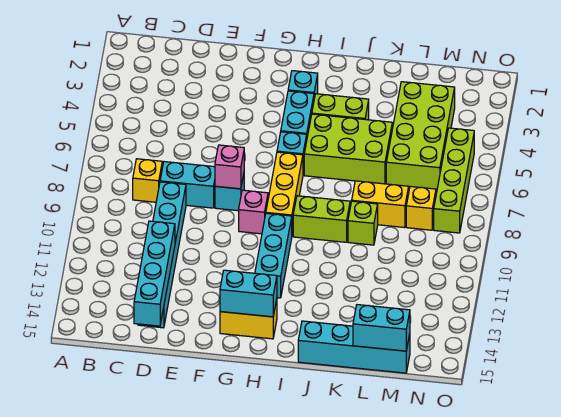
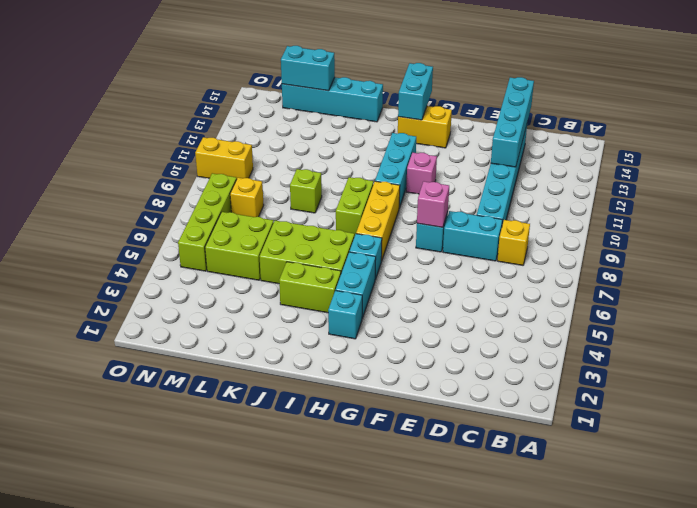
pink 1x1 brick [239,190,268,234] -> pink 1x1 brick moved to [406,153,437,194]
cyan 1x2 brick [220,270,277,317] -> cyan 1x2 brick turned to [398,63,433,120]
lime 1x2 brick [293,196,350,242] -> lime 1x2 brick turned to [336,177,373,237]
yellow 1x2 brick [352,181,409,228] -> yellow 1x2 brick moved to [195,137,253,178]
lime 2x4 brick [386,82,455,189] -> lime 2x2 brick [205,212,274,280]

